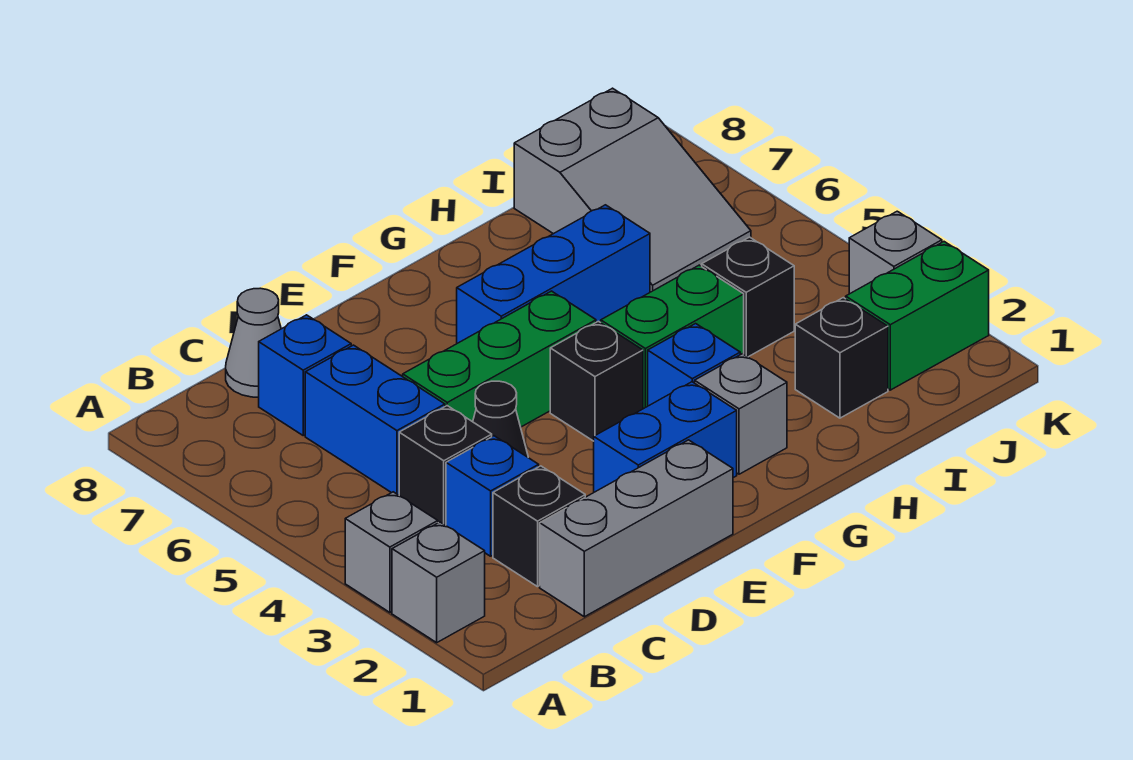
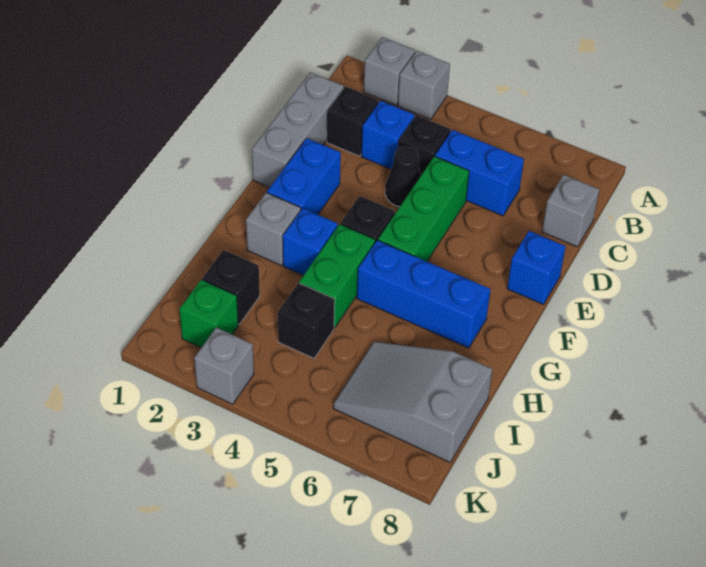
blue 1x1 brick [259,315,351,435] -> blue 1x1 brick moved to [507,231,566,304]
grey 1x1 cone [226,288,281,397] -> grey 1x1 brick [542,175,599,247]
blue 1x3 brick [457,205,650,343] -> blue 1x3 brick turned to [357,240,491,348]
green 1x2 brick [846,242,989,390] -> green 1x1 brick [179,280,238,348]

